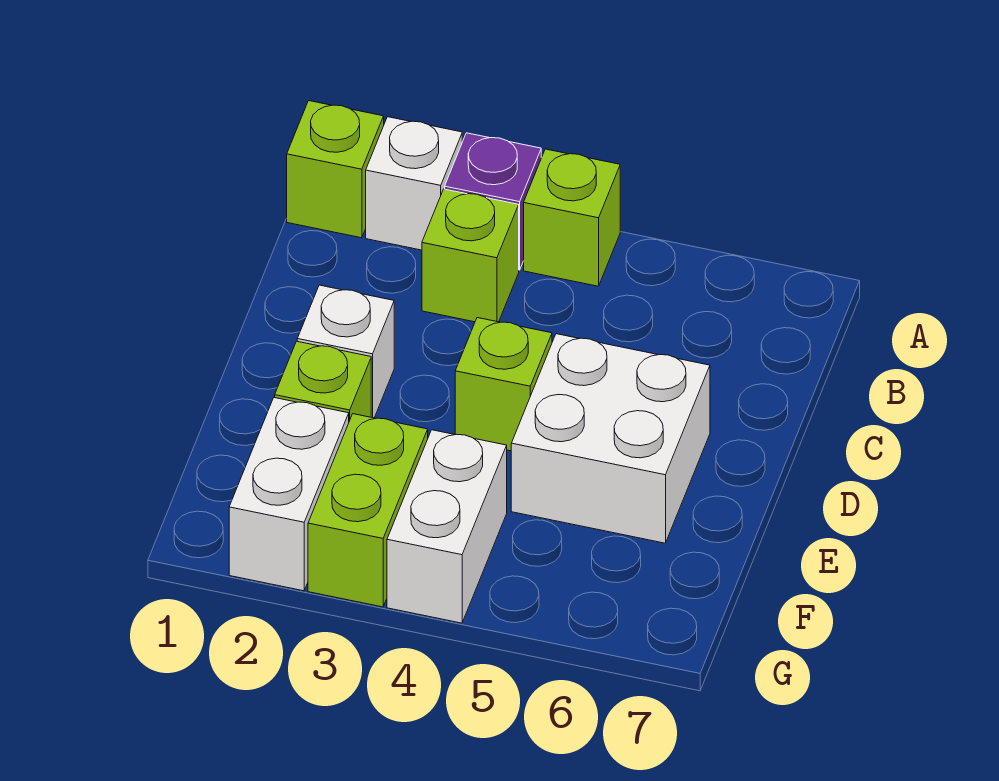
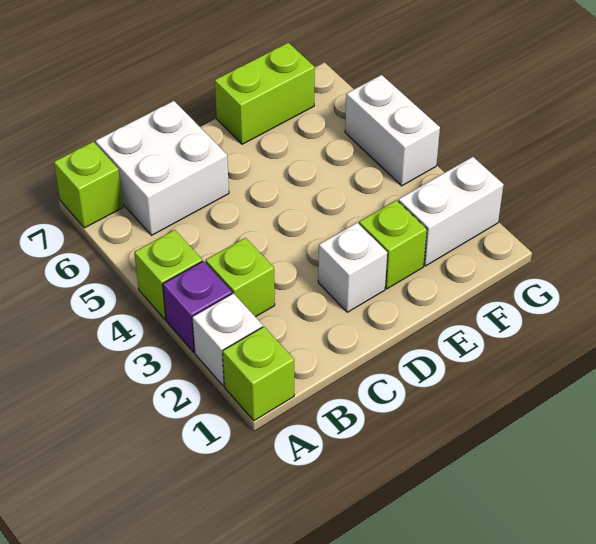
lime 1x1 brick [455,318,552,451] -> lime 1x1 brick moved to [54,142,123,228]
white 2x2 brick [511,334,710,543] -> white 2x2 brick moved to [95,101,229,235]
lime 1x2 brick [308,414,428,607] -> lime 1x2 brick moved to [215,43,315,144]
white 1x2 brick [387,430,507,623] -> white 1x2 brick turned to [345,75,440,186]

